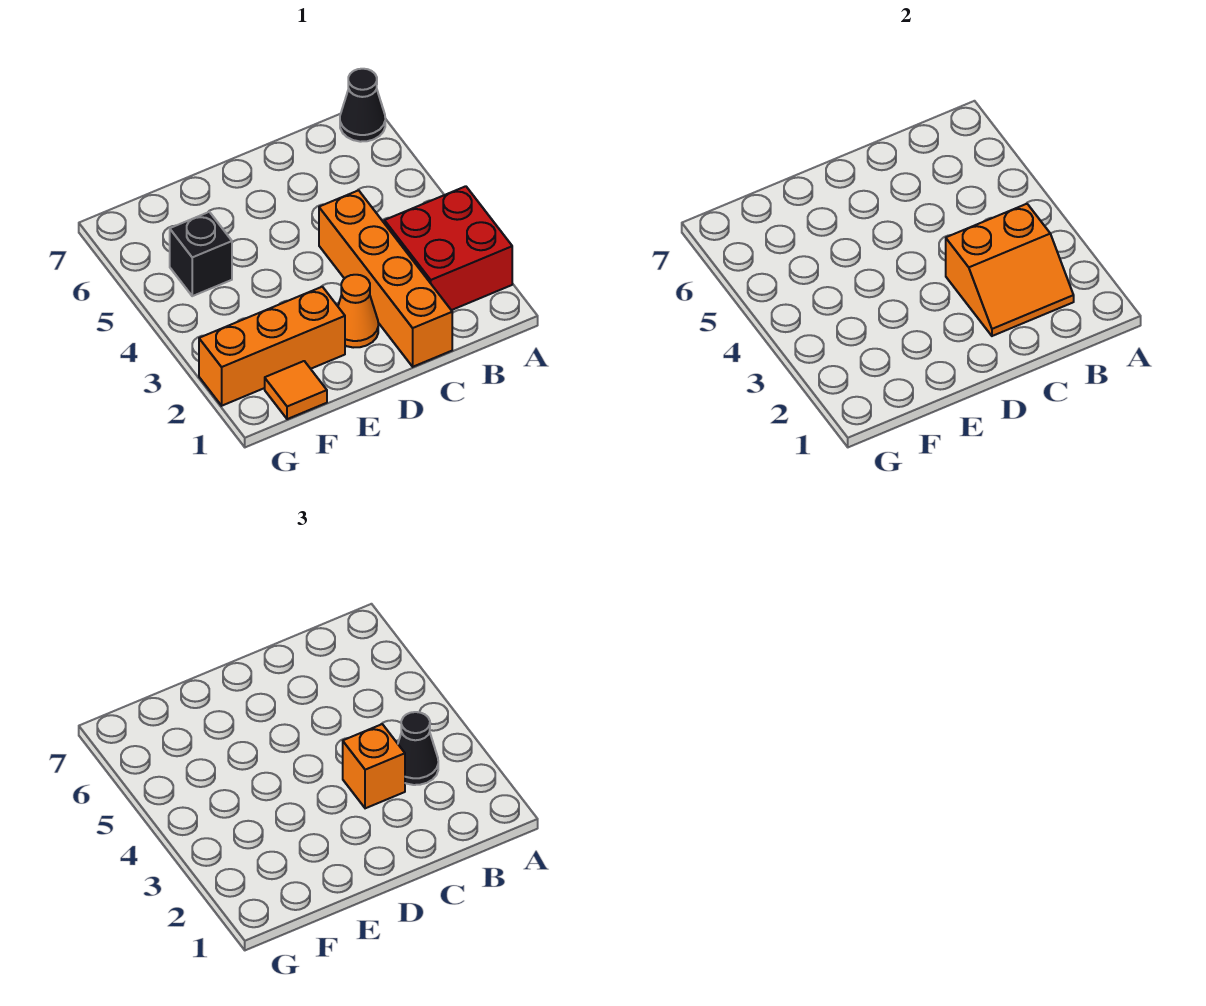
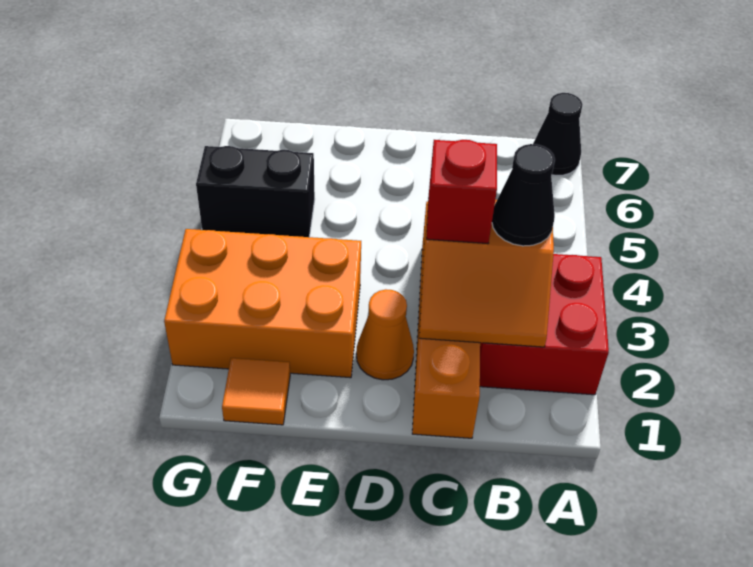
orange 1x1 brick [343,724,405,808] -> red 1x1 brick [426,140,497,244]
orange 1x3 brick [199,287,345,406] -> orange 2x3 brick [164,229,361,378]
black 1x1 brick [170,212,232,296] -> black 1x2 brick [196,146,315,237]

